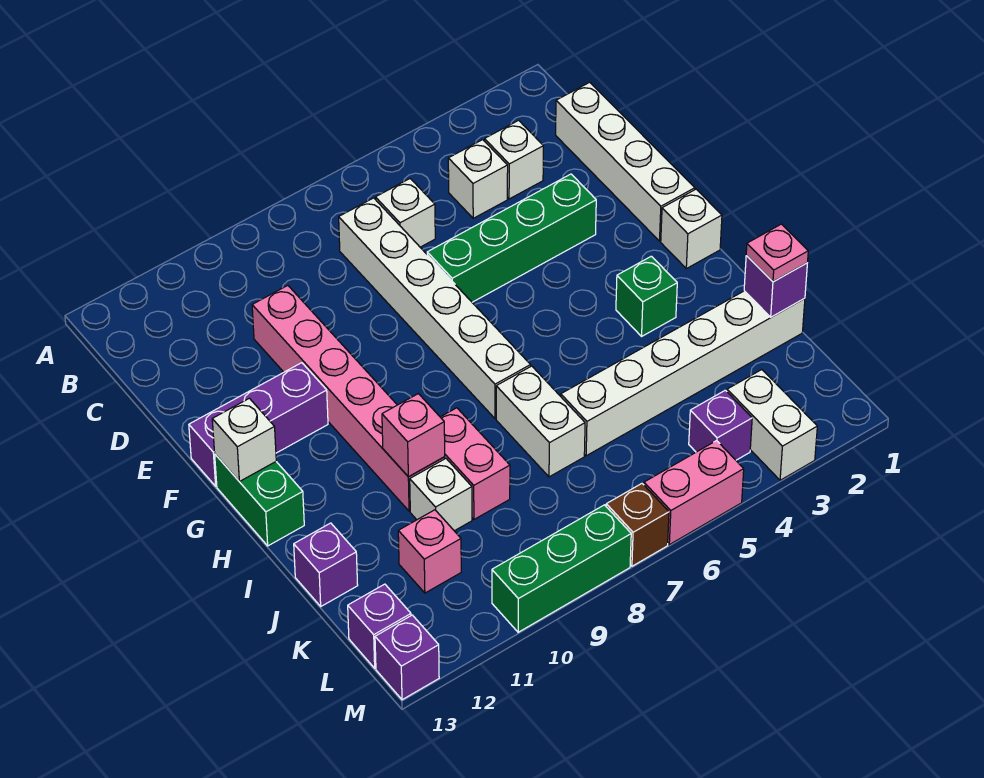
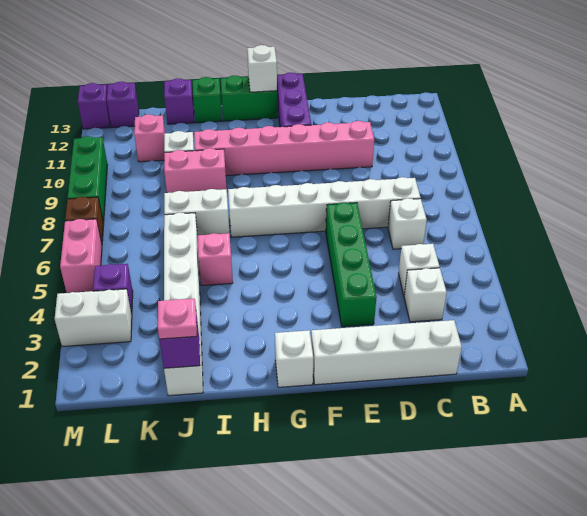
green 1x1 brick [616,256,677,336] -> green 1x1 brick moved to [193,77,222,123]
pink 1x1 brick [382,394,445,477] -> pink 1x1 brick moved to [198,233,233,286]

